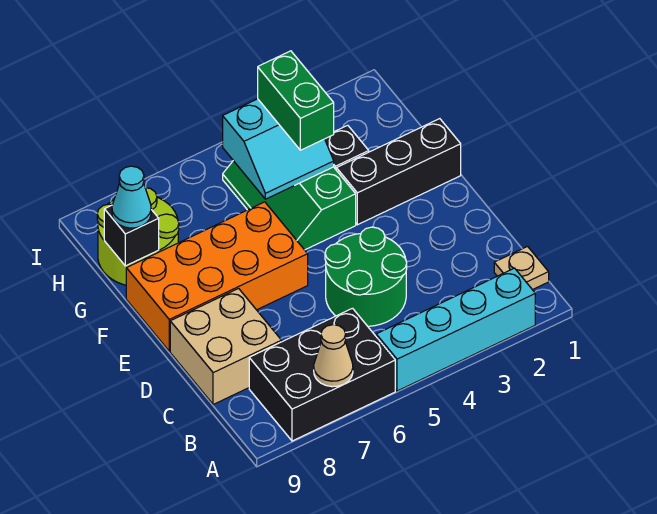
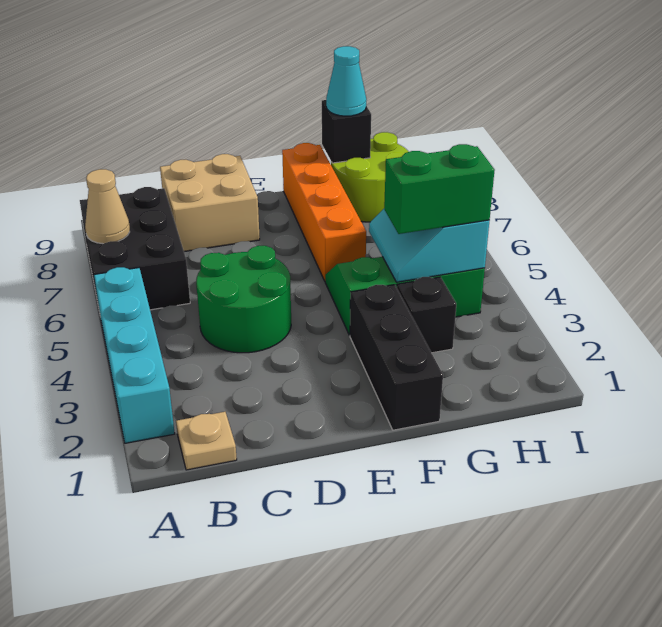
orange 2x4 brick [126,202,308,351] -> orange 1x4 brick [282,143,366,281]

